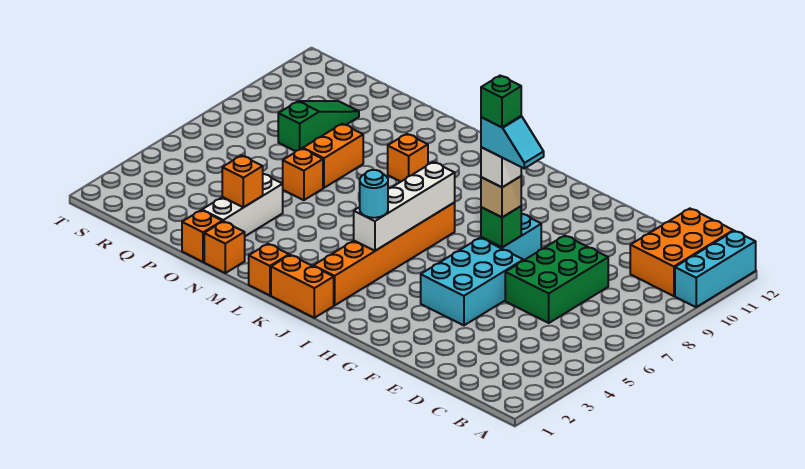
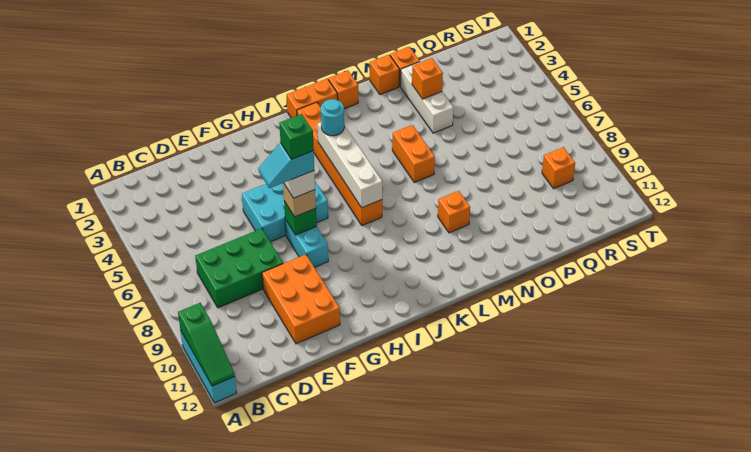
orange 2x3 brick [630,209,733,296] -> orange 2x3 brick moved to [262,254,340,344]
green 2x3 brick [505,236,608,323] -> green 2x3 brick turned to [195,228,283,308]
cyan 2x3 brick [421,238,523,325] -> cyan 2x3 brick turned to [242,182,328,242]
orange 1x1 brick [283,149,323,200] -> orange 1x1 brick moved to [542,147,575,189]
orange 1x2 brick [303,124,363,188] -> orange 1x2 brick moved to [392,125,435,182]
green 1x3 slope [278,101,359,151] -> green 1x3 slope moved to [178,303,235,386]

